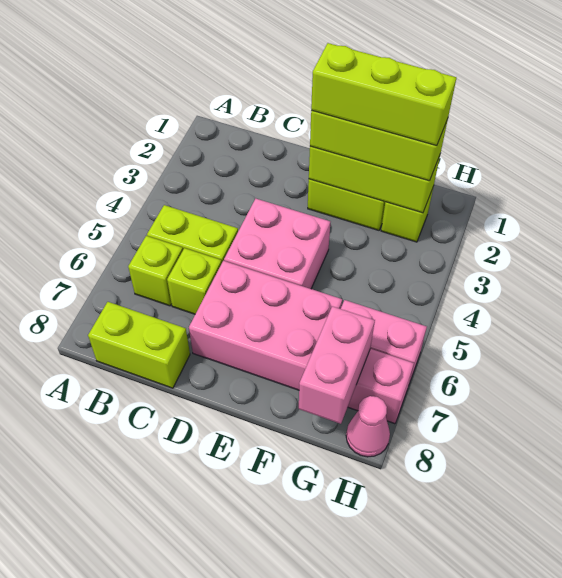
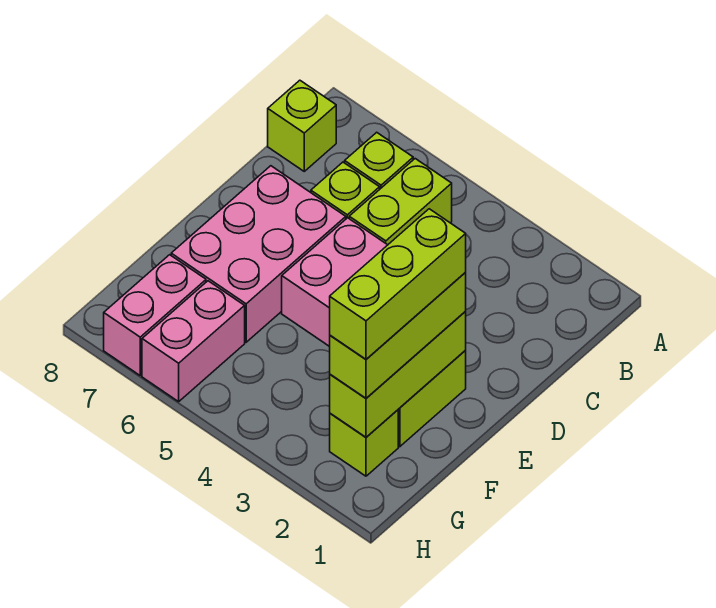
lime 1x2 brick [88,302,190,388] -> lime 1x1 brick [268,80,336,171]
pink 1x2 brick [299,306,375,424] -> none
pink 1x1 cone [346,396,390,457] -> none

